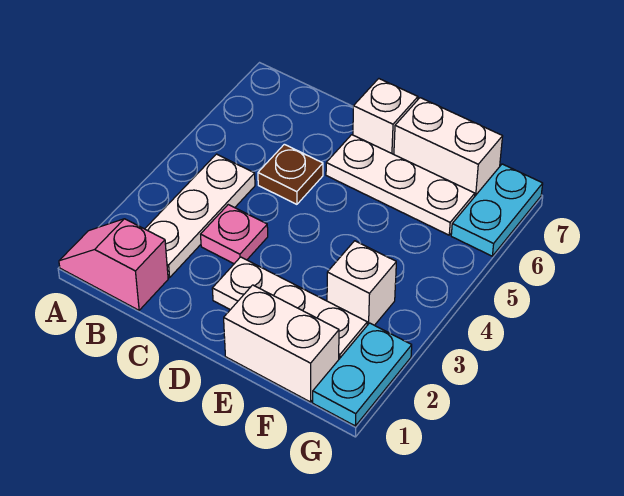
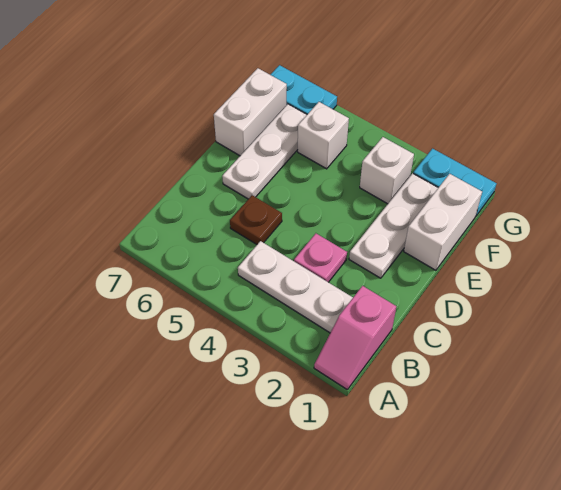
white 1x1 brick [353,79,418,154] -> white 1x1 brick moved to [298,102,349,169]

